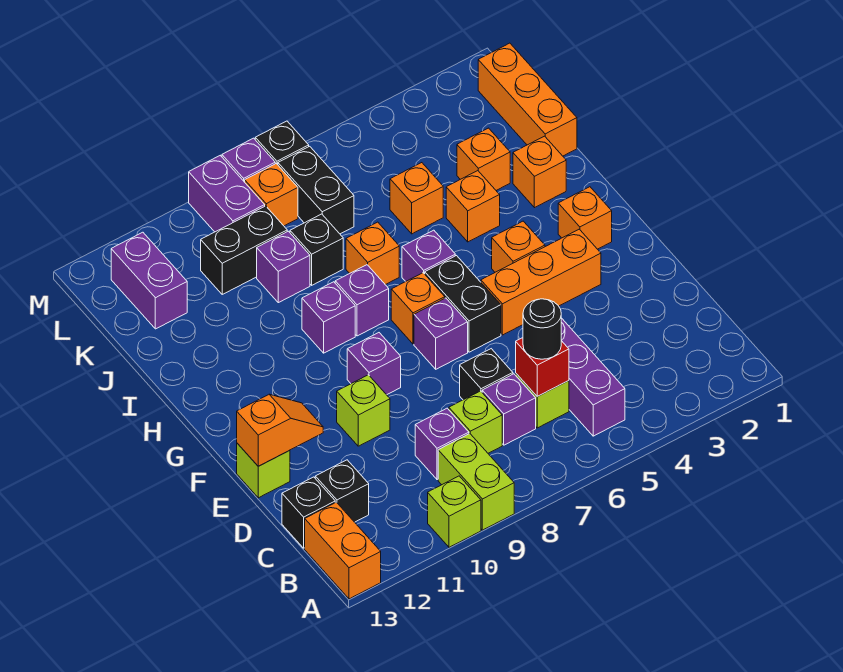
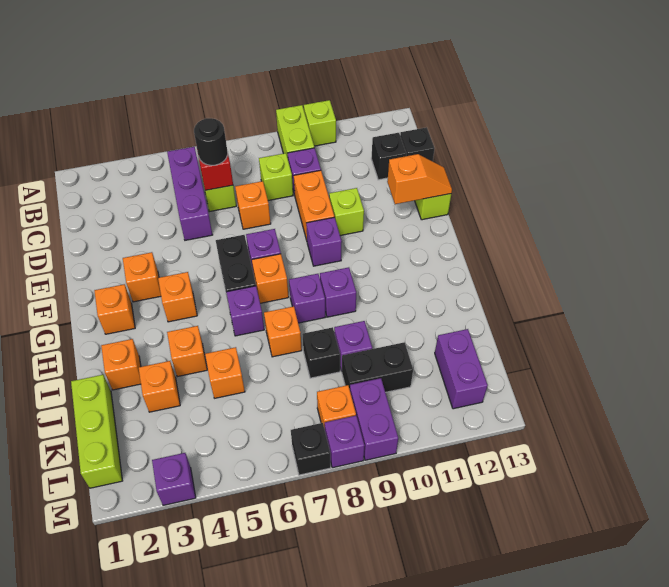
orange 1x2 brick [305,502,381,599] -> orange 1x2 brick moved to [294,170,334,240]
purple 1x1 brick [482,374,536,445] -> purple 1x1 brick moved to [152,453,196,505]
black 1x1 brick [460,349,513,400] -> orange 1x1 brick [235,181,271,229]
orange 1x2 slope [237,394,323,466] -> orange 1x2 slope turned to [387,154,452,204]
orange 1x3 brick [481,229,601,335] -> orange 1x1 brick [123,252,161,302]
orange 1x3 brick [478,43,577,156] -> lime 1x3 brick [71,375,122,488]
black 1x2 brick [278,146,354,234] -> none

